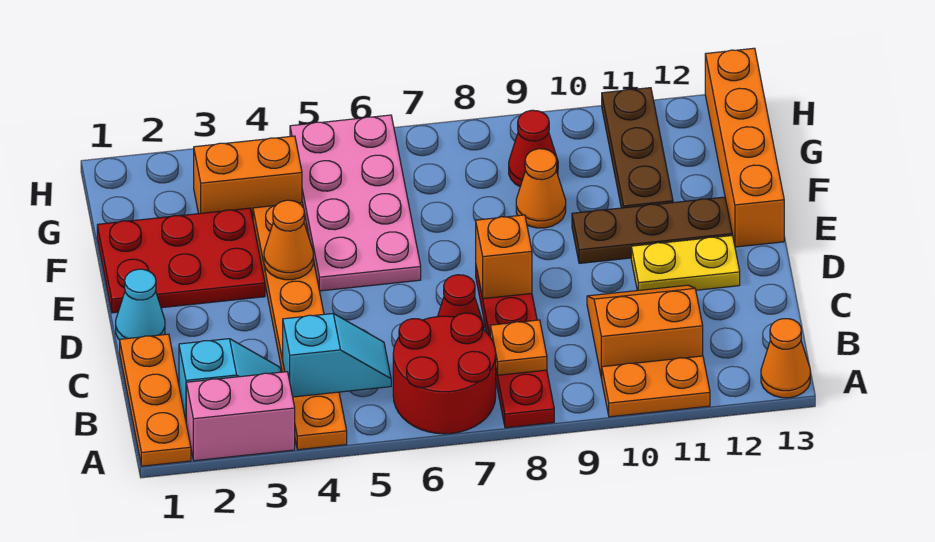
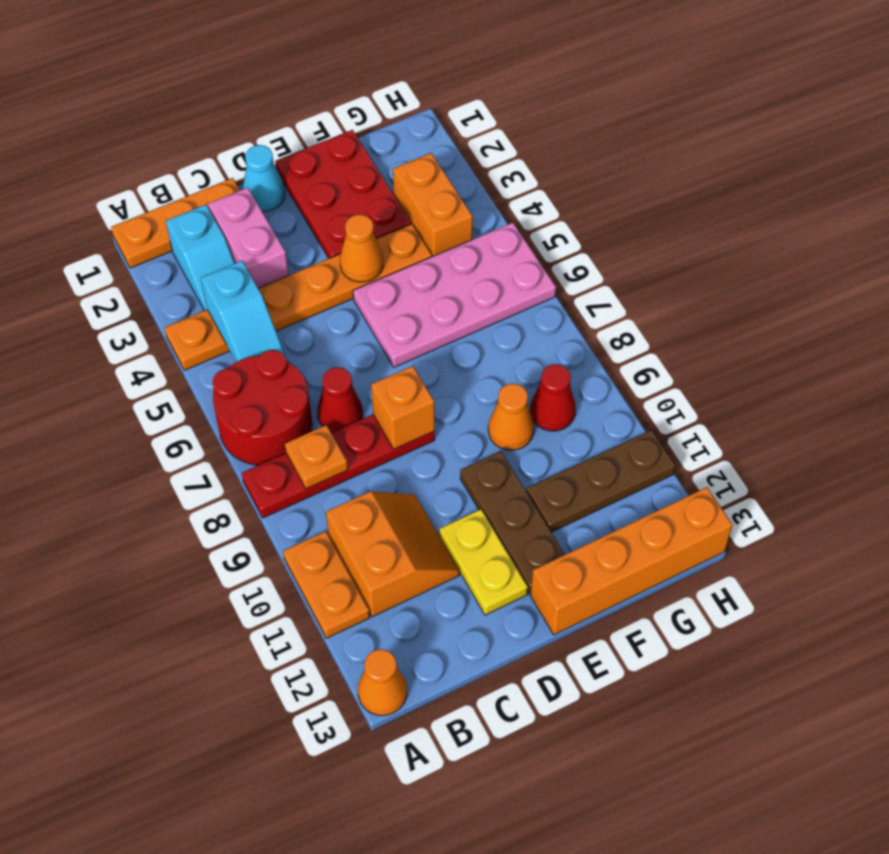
pink 1x2 brick [186,372,295,461] -> pink 1x2 brick moved to [208,188,289,288]

